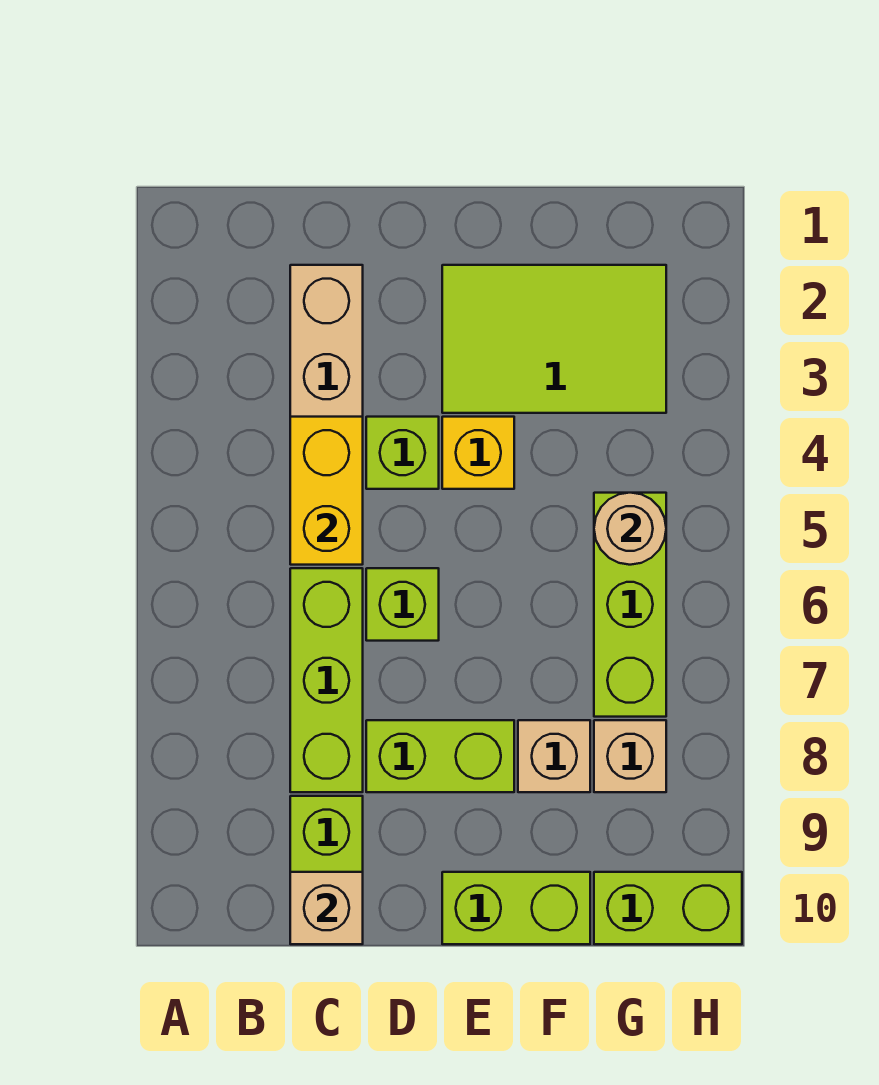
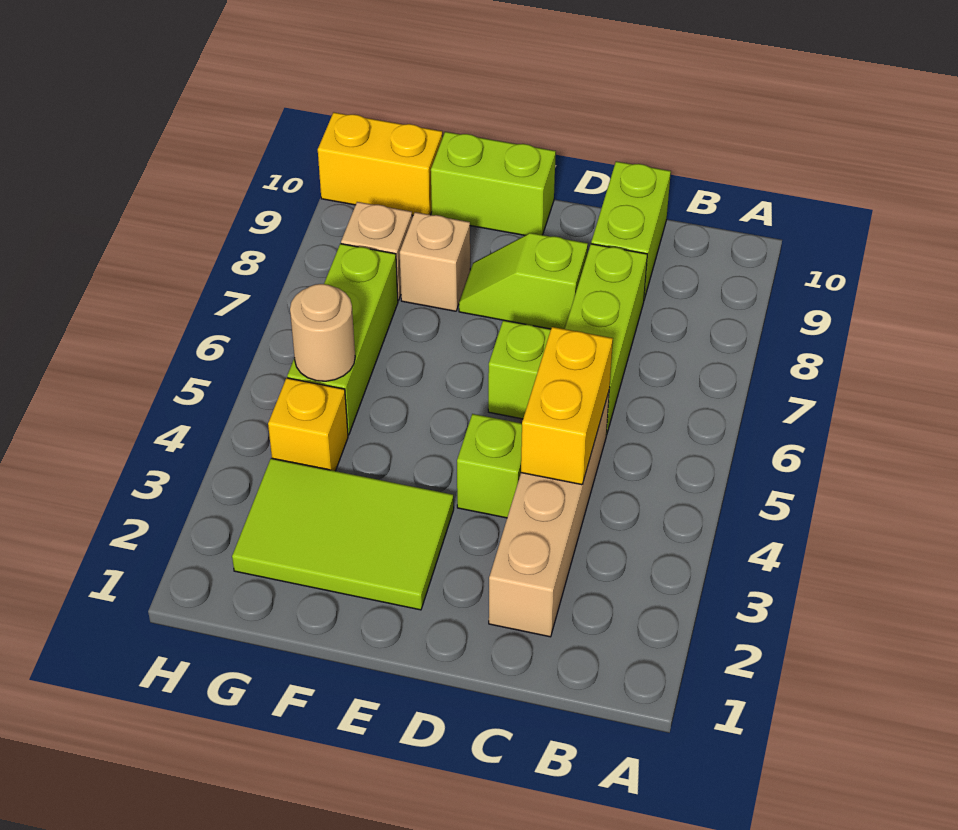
tan 1x1 brick [290,872,363,944] -> none
lime 1x2 brick [366,720,514,792] -> lime 1x2 slope [459,233,588,329]
yellow 1x1 brick [442,417,514,489] -> yellow 1x1 brick moved to [268,378,348,471]
lime 1x2 brick [594,872,742,944] -> yellow 1x2 brick [318,112,442,215]

